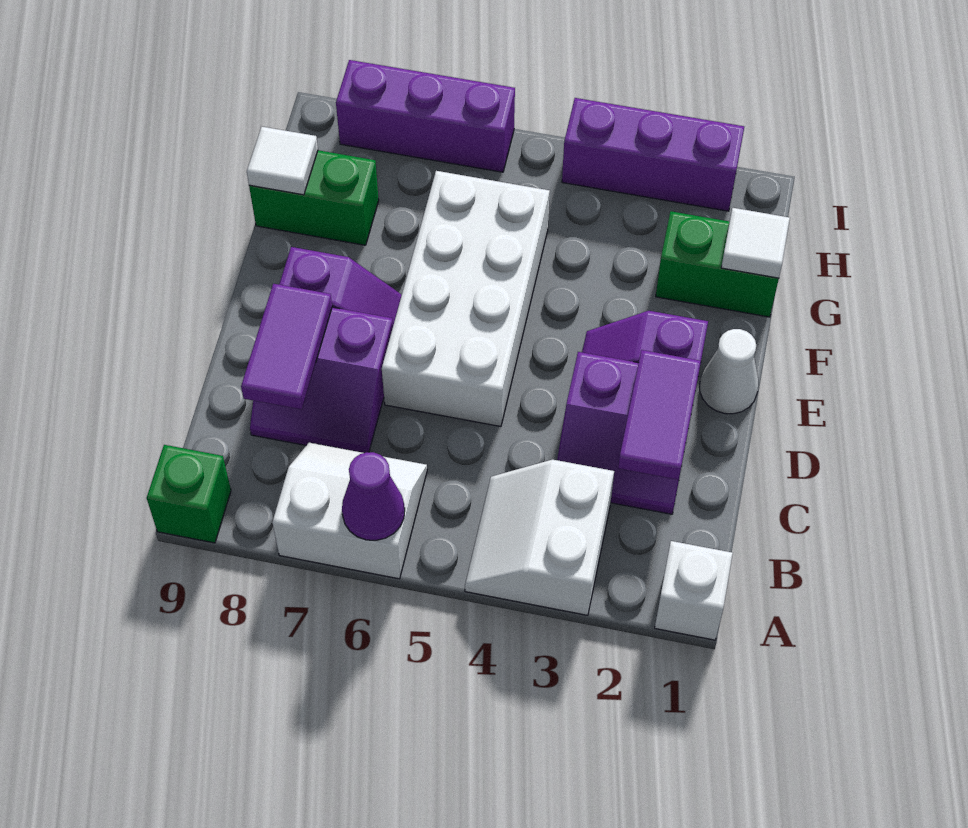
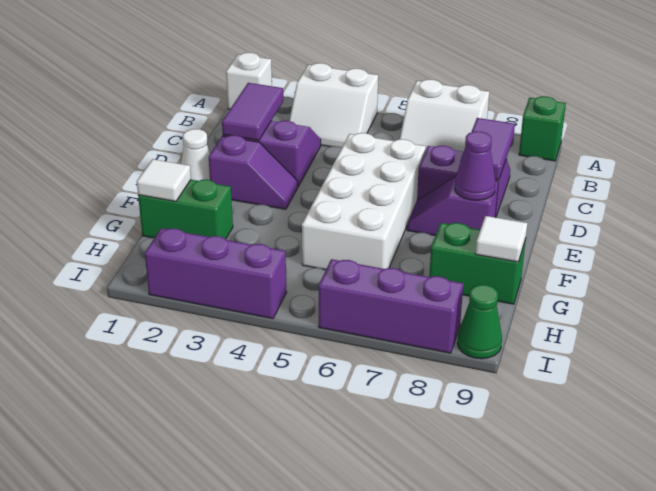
white 2x2 slope [465,460,614,615] -> white 2x2 slope turned to [289,63,378,148]
purple 1x1 cone [342,452,405,540] -> purple 1x1 cone moved to [455,131,496,200]
none -> green 1x1 cone [457,285,502,359]

